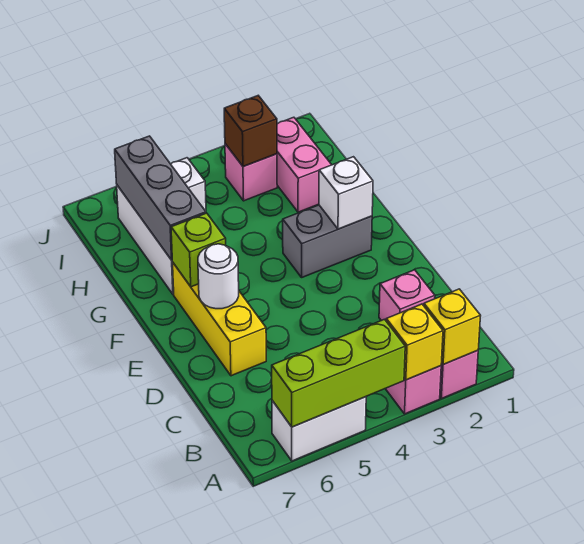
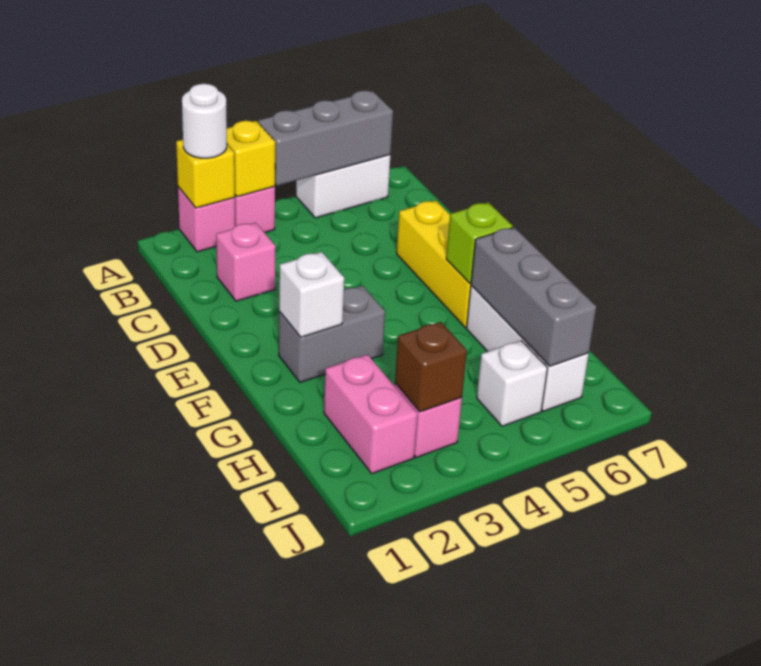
lime 1x3 brick [272,319,405,427] -> grey 1x3 brick [258,91,393,186]
white 1x1 round brick [198,244,239,309] -> white 1x1 round brick moved to [182,84,227,158]

